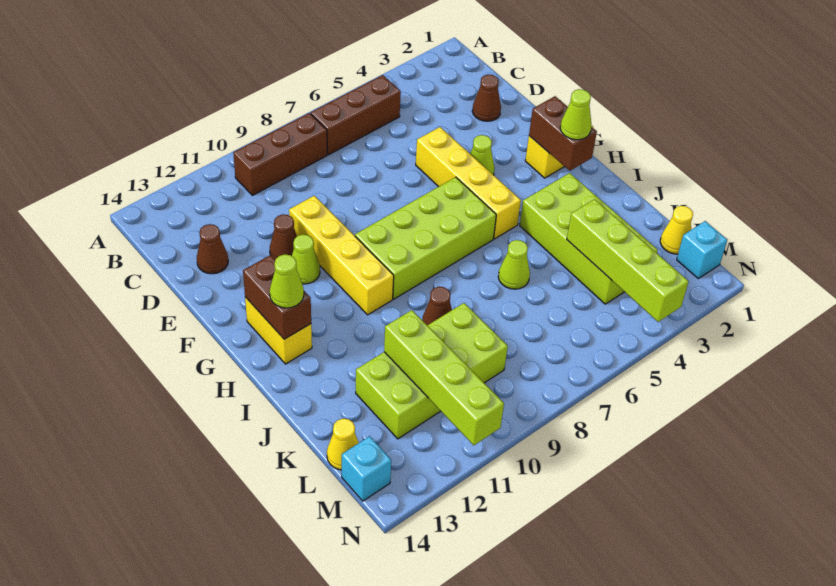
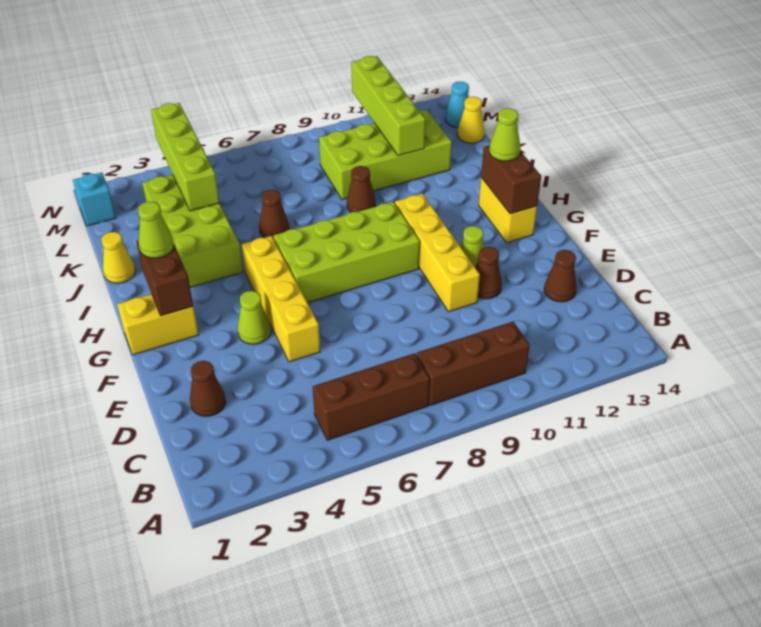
lime 1x1 cone [498,240,530,289] -> brown 1x1 cone [259,190,289,239]
yellow 1x1 cone [660,206,693,254] -> yellow 1x1 cone moved to [102,232,136,283]
cyan 1x1 brick [342,436,391,501] -> cyan 1x1 cone [445,82,469,127]

